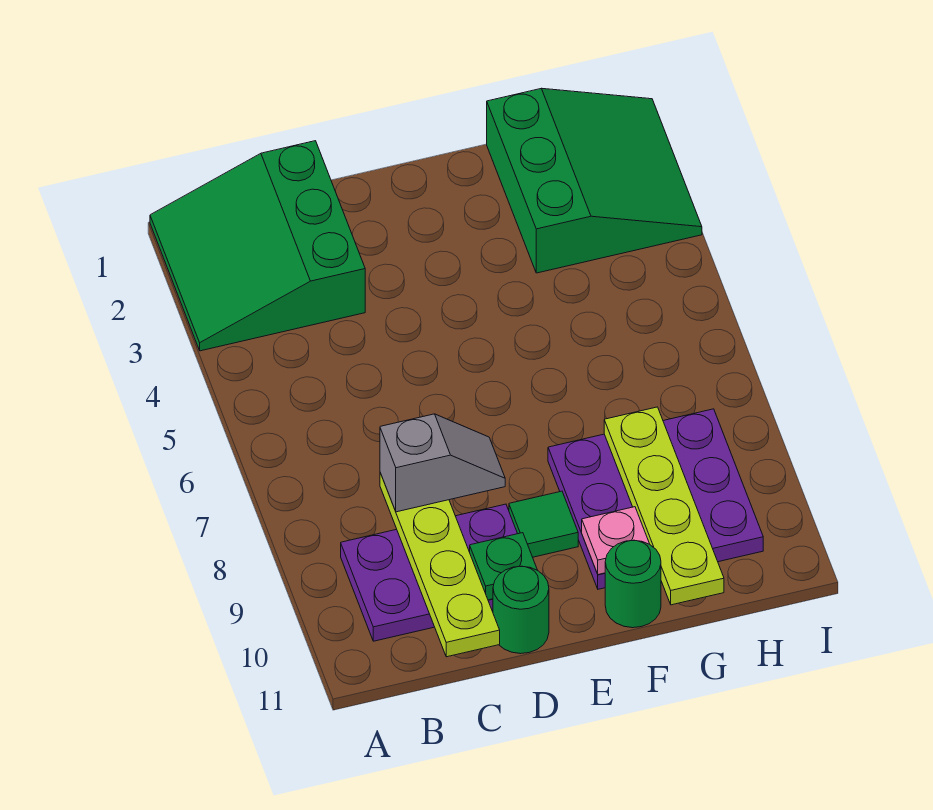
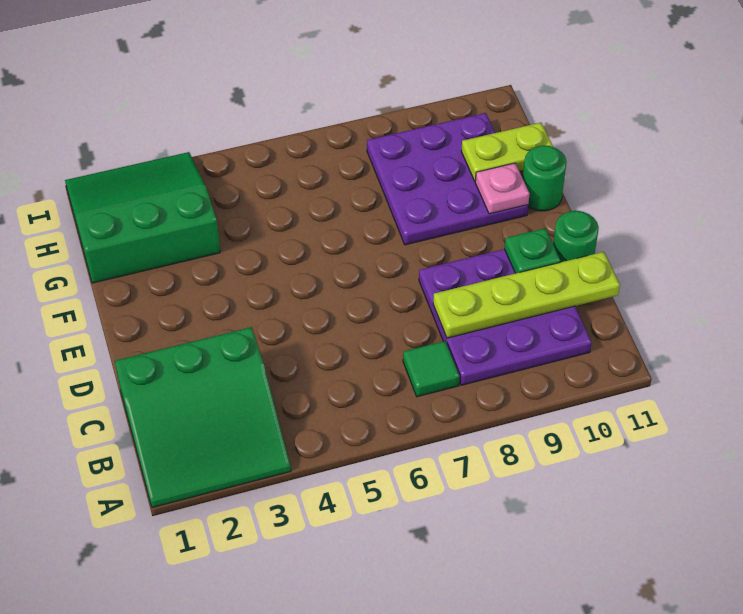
purple 2x3 plate [341,504,518,641] -> purple 3x3 plate [419,249,592,385]
grey 1x2 slope [380,414,505,512] -> none
green 1x1 tile [509,491,578,557] -> green 1x1 tile moved to [403,341,460,397]
lime 1x4 plate [604,407,724,605] -> lime 1x2 plate [461,123,553,181]

